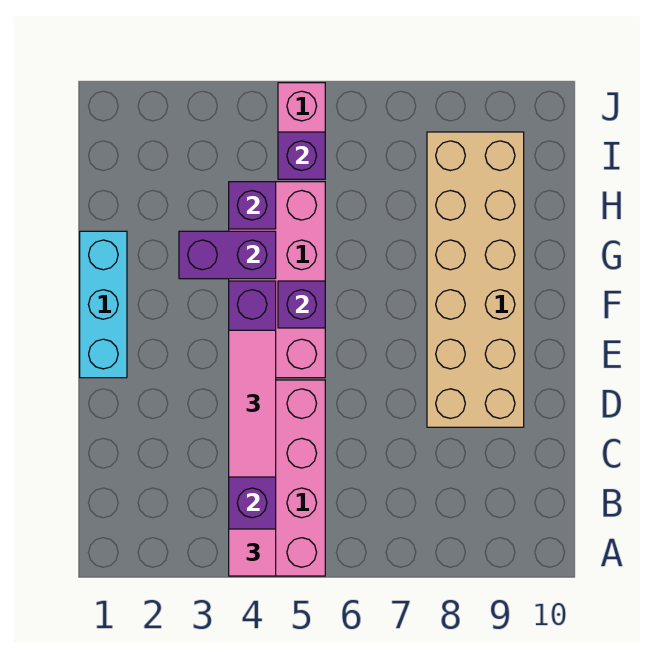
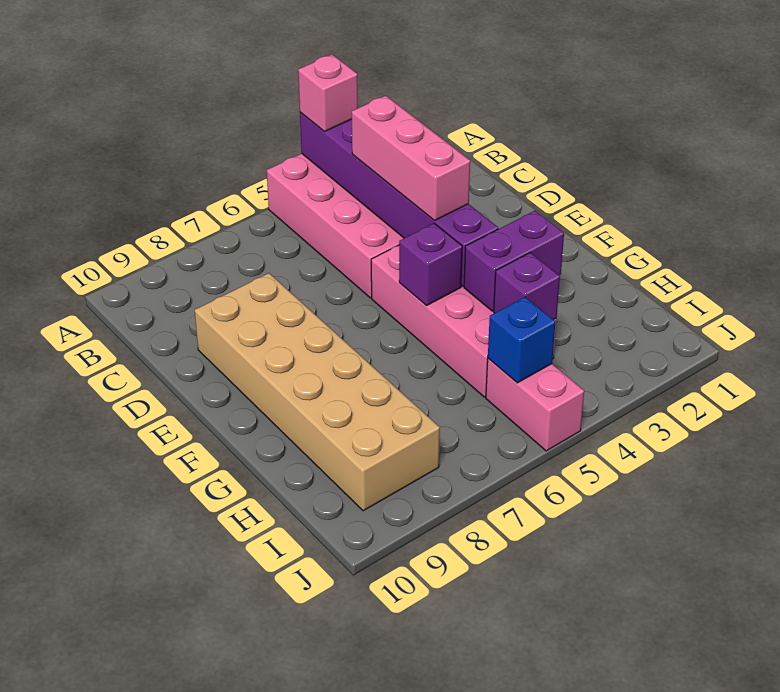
pink 1x1 tile [229,529,276,576] -> pink 1x1 brick [298,55,358,132]
pink 1x3 tile [229,330,276,477] -> pink 1x3 brick [352,96,470,221]
cyan 1x3 brick [80,231,127,378] -> none
purple 1x1 brick [278,132,325,179] -> blue 1x1 brick [488,297,555,383]

